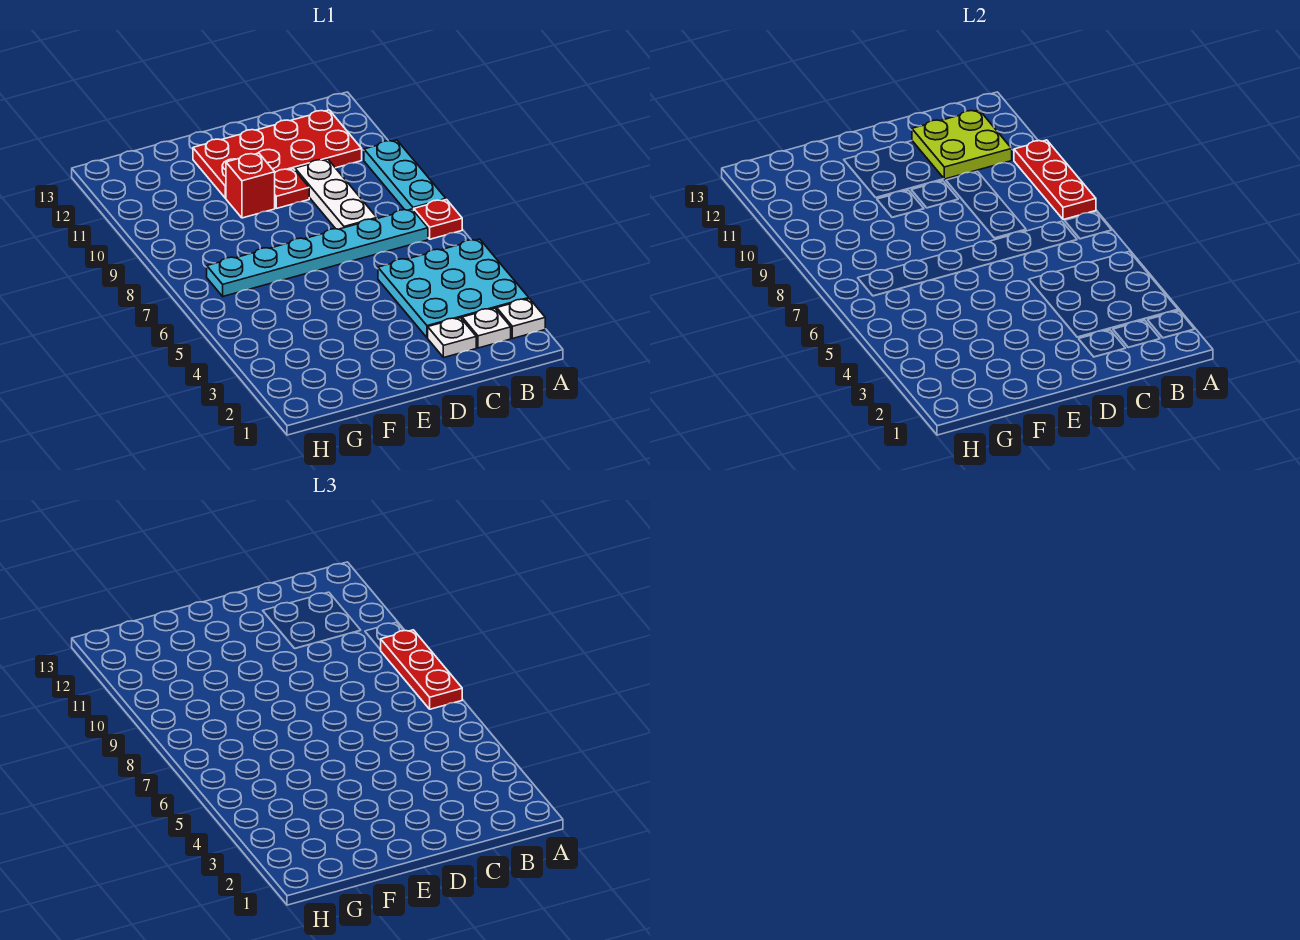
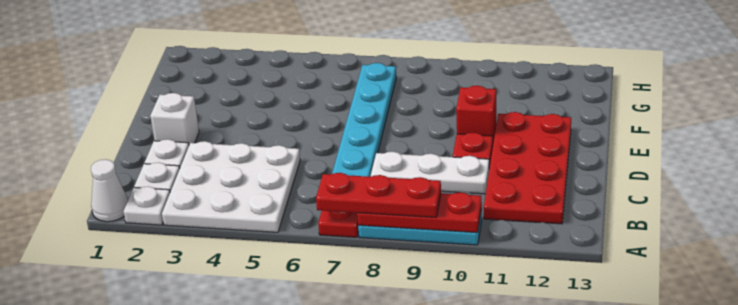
none -> white 1x1 cone [91,159,128,222]
cyan 3x3 plate [378,239,529,338] -> white 3x3 plate [162,141,300,232]
lime 2x2 plate [912,110,1012,179] -> none
none -> white 1x1 brick [150,93,199,144]

